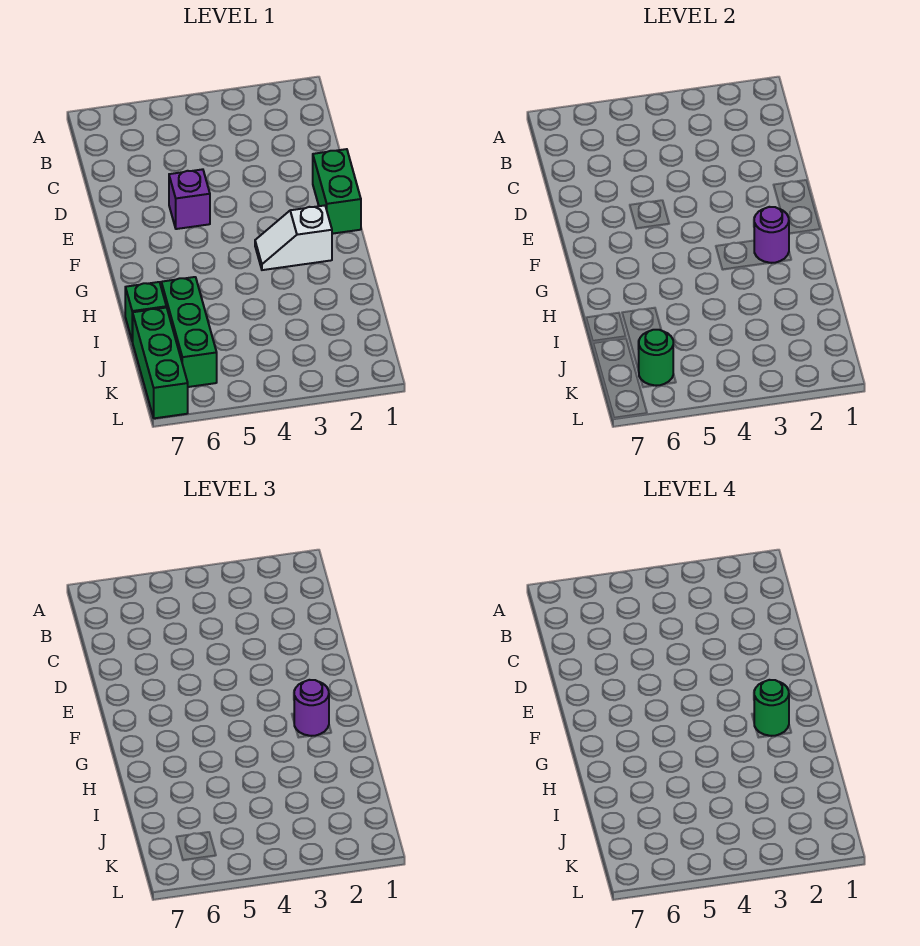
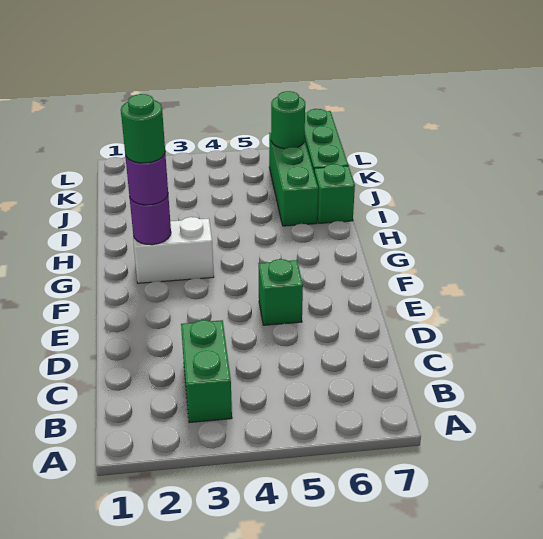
green 1x2 brick [313,149,361,234] -> green 1x2 brick moved to [181,320,232,423]
purple 1x1 brick [169,169,210,229] -> green 1x1 brick [259,259,303,325]
white 1x2 slope [255,205,332,270] -> white 1x2 brick [133,217,214,283]

